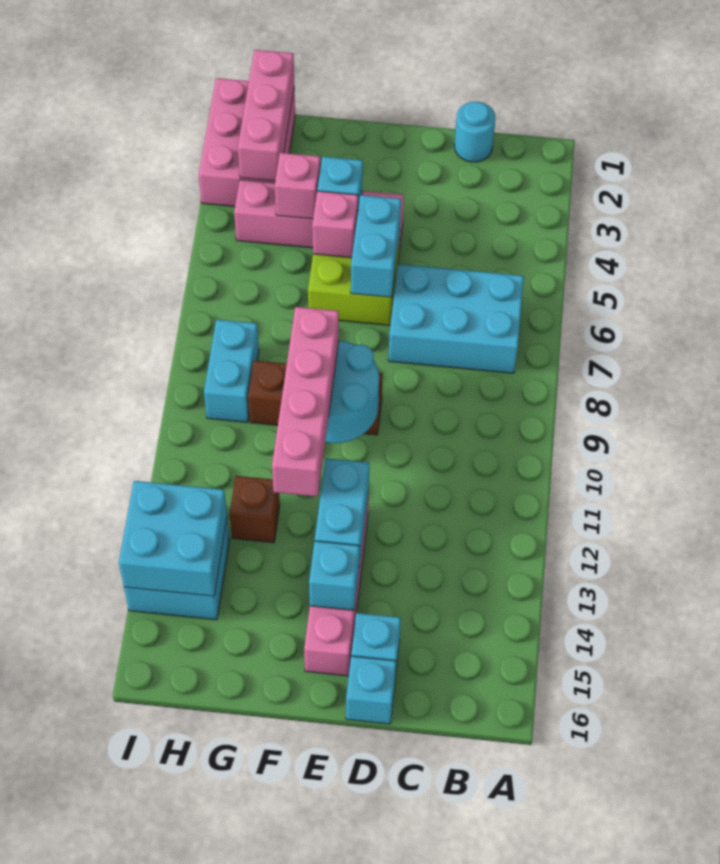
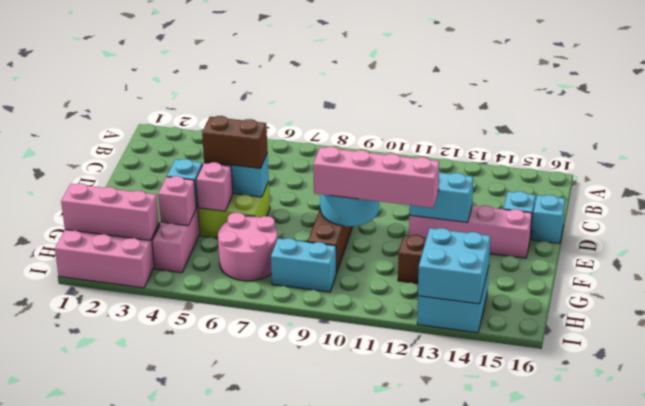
cyan 2x3 brick [388,264,524,373] -> none
cyan 1x1 round brick [454,102,496,162] -> none
none -> brown 1x2 brick [202,116,268,168]
cyan 1x1 brick [309,541,359,610] -> none
none -> pink 2x2 round brick [218,213,278,281]

